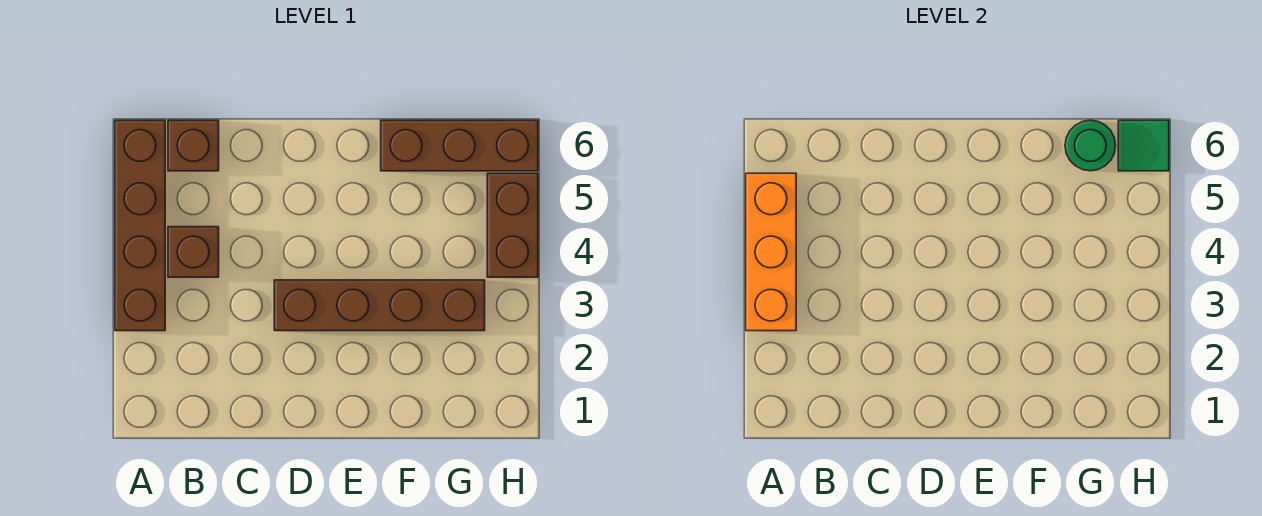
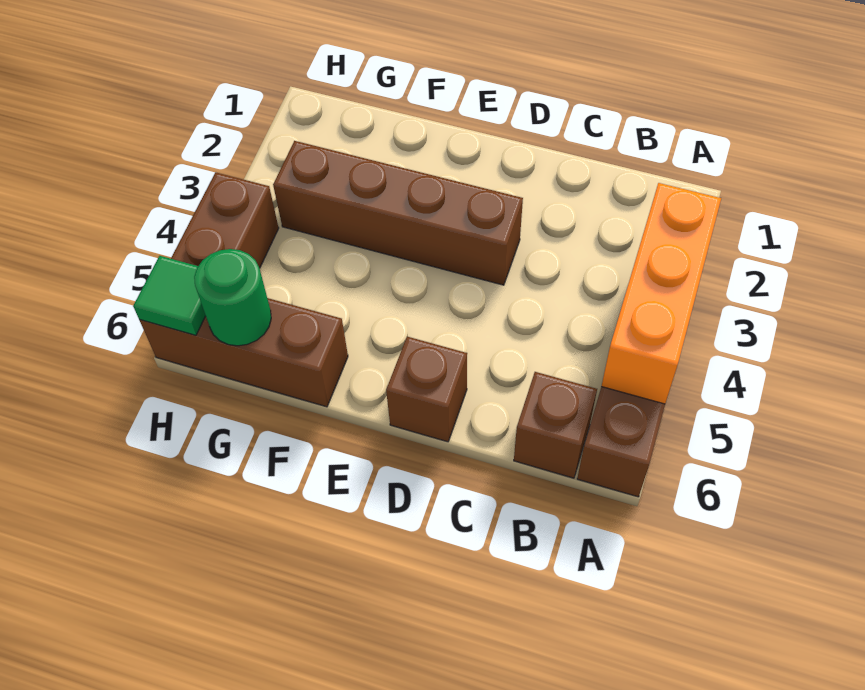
brown 1x1 brick [168,227,219,277] -> brown 1x1 brick moved to [386,337,467,442]

